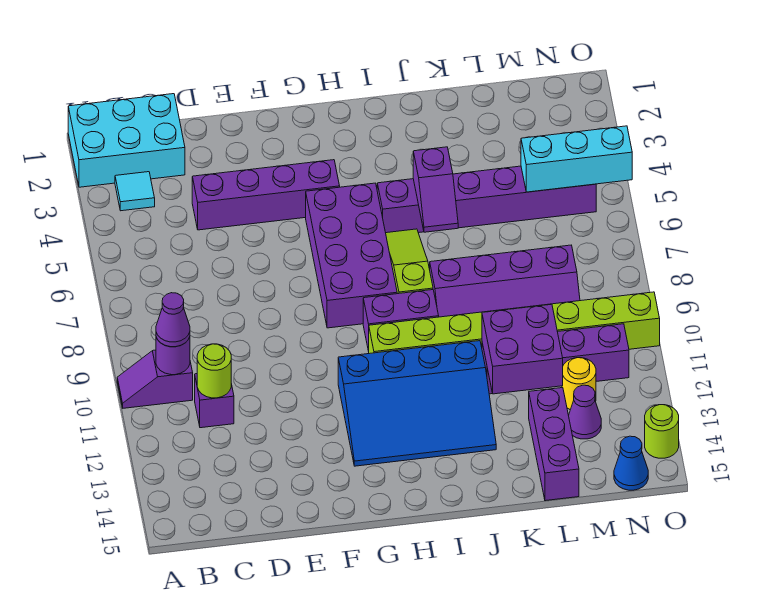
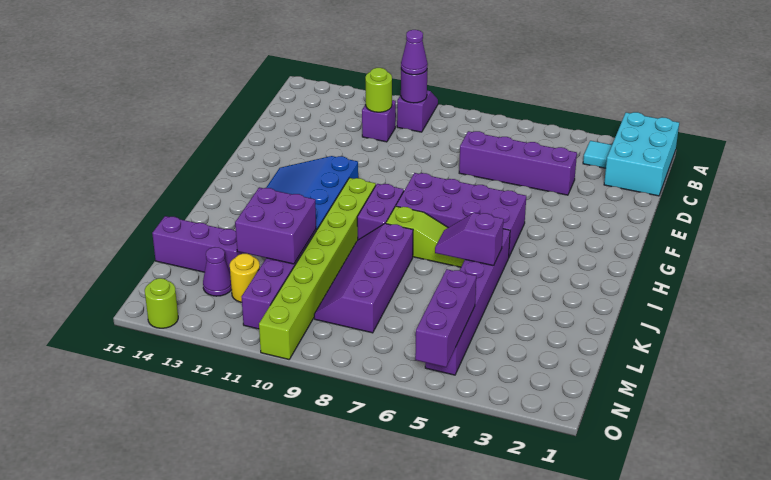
purple 1x4 brick [192,160,340,230] -> purple 1x4 brick turned to [459,131,577,195]
cyan 1x3 brick [521,126,632,192] -> purple 1x3 brick [415,269,476,367]
blue 1x1 cone [614,436,648,490] -> none

